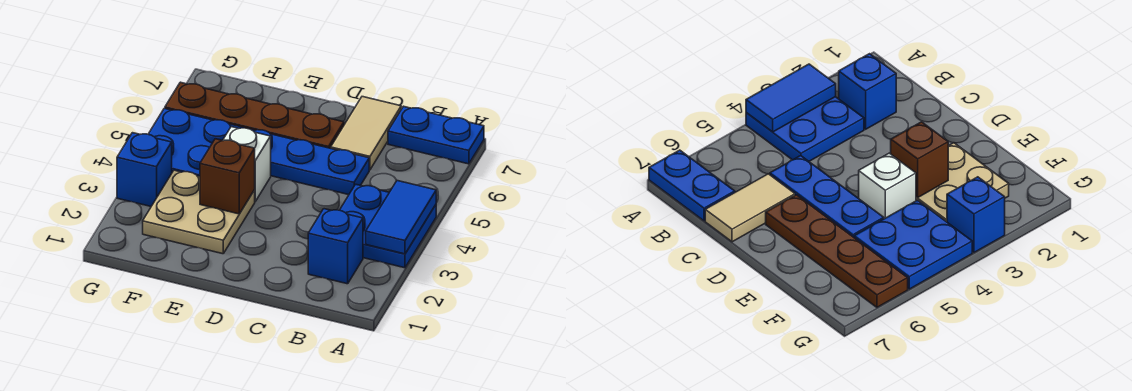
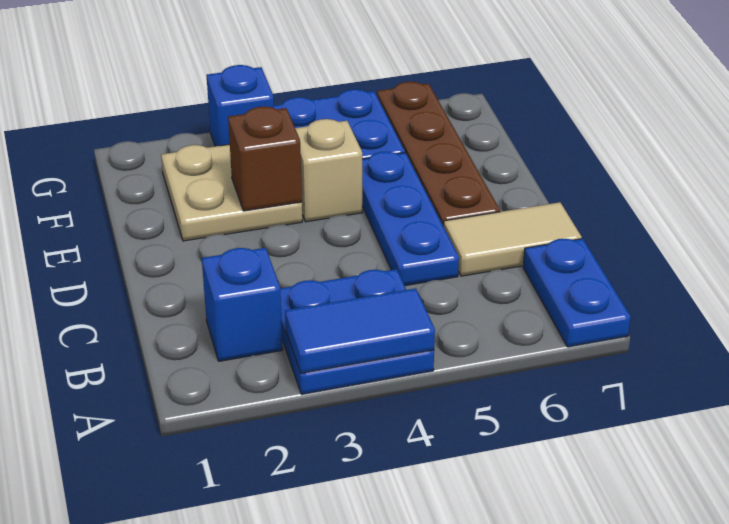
white 1x1 brick [223,127,271,201] -> tan 1x1 brick [295,119,362,222]

